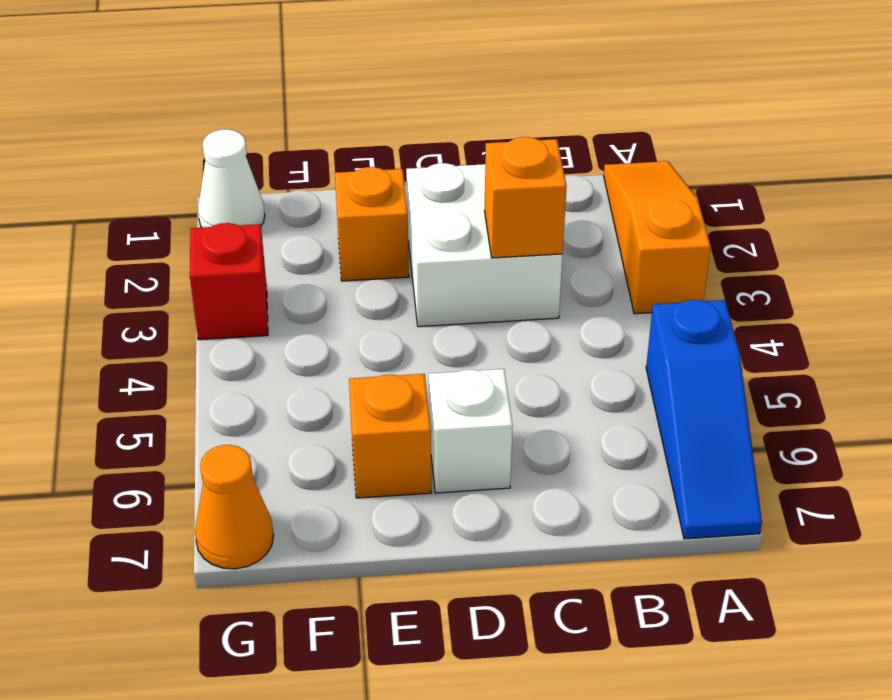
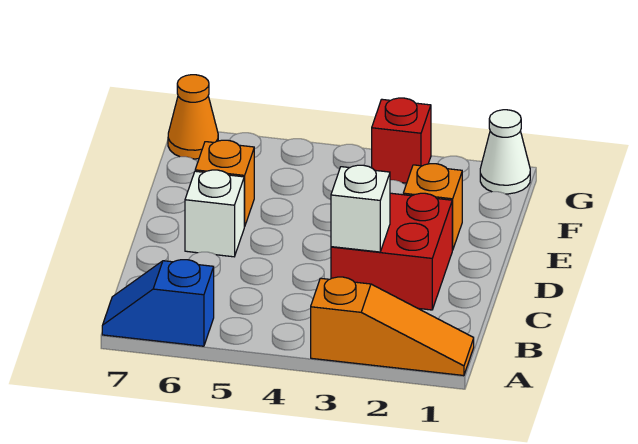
blue 1x3 slope [646,300,762,539] -> blue 1x2 slope [102,260,214,346]
white 2x2 brick [406,163,562,327] -> red 2x2 brick [331,193,452,310]
orange 1x1 brick [484,137,567,258] -> white 1x1 brick [331,165,390,252]

